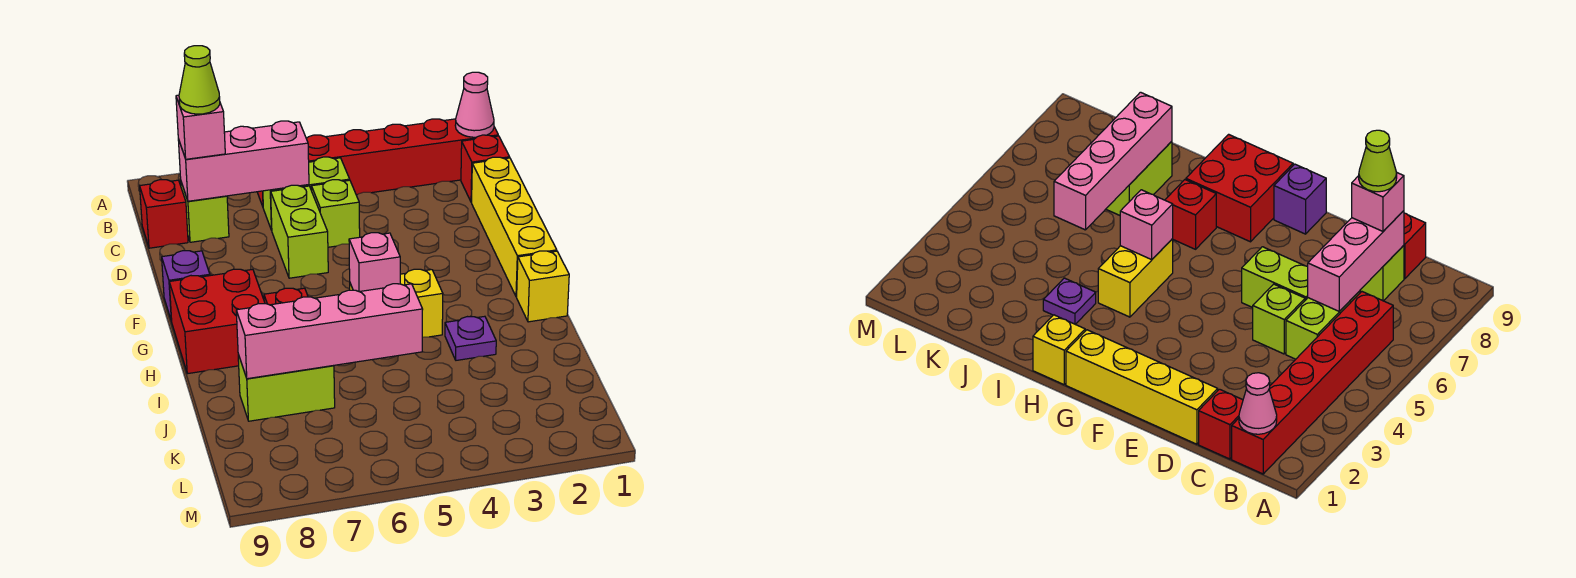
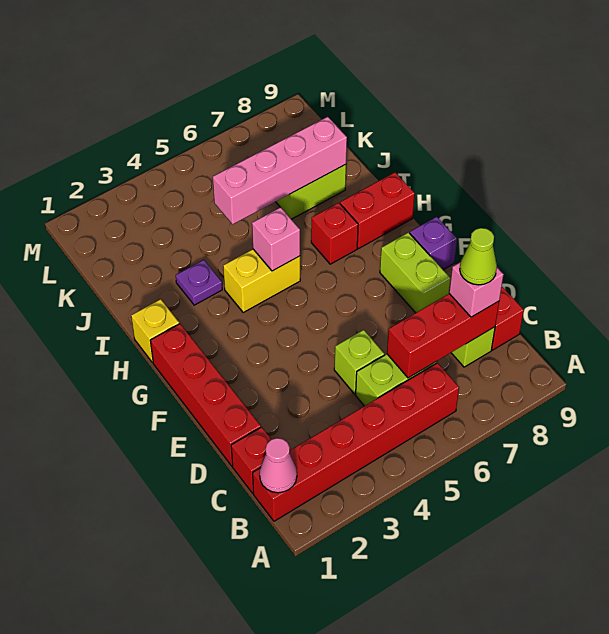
pink 1x3 brick [178,121,309,201] -> red 1x3 brick [387,294,499,378]
yellow 1x4 brick [472,157,557,297] -> red 1x4 brick [150,324,261,466]
lime 1x2 brick [271,185,328,278] -> lime 1x2 brick moved to [380,232,450,313]
red 2x2 brick [169,269,265,374] -> red 1x2 brick [340,172,415,248]

